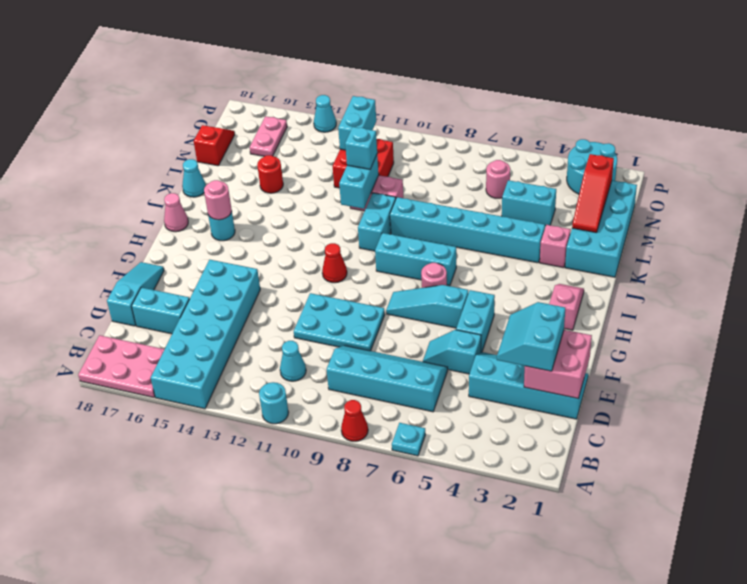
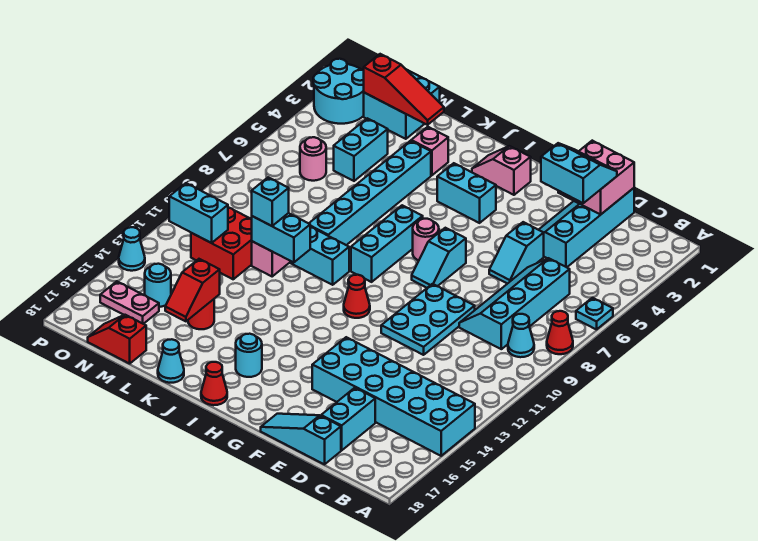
cyan 1x1 round brick [259,382,289,424] -> cyan 1x1 round brick moved to [145,264,171,307]
pink 2x3 plate [78,335,165,397] -> none
cyan 1x1 cone [280,341,306,381] -> cyan 1x1 cone moved to [508,314,534,357]
cyan 2x2 slope [497,302,565,371] -> cyan 2x2 slope turned to [541,143,617,203]
cyan 1x2 brick [456,290,495,352] -> cyan 1x2 brick moved to [437,163,496,223]
cyan 1x3 slope [386,285,468,328] -> cyan 1x2 slope [412,228,466,288]
pink 1x1 round brick [204,180,232,220] -> none
pink 1x1 cone [164,193,188,232] -> red 1x1 cone [201,362,227,405]
cyan 2x4 brick [565,180,637,277] -> cyan 2x2 brick [364,70,440,139]
none -> red 1x2 slope [165,259,220,321]

